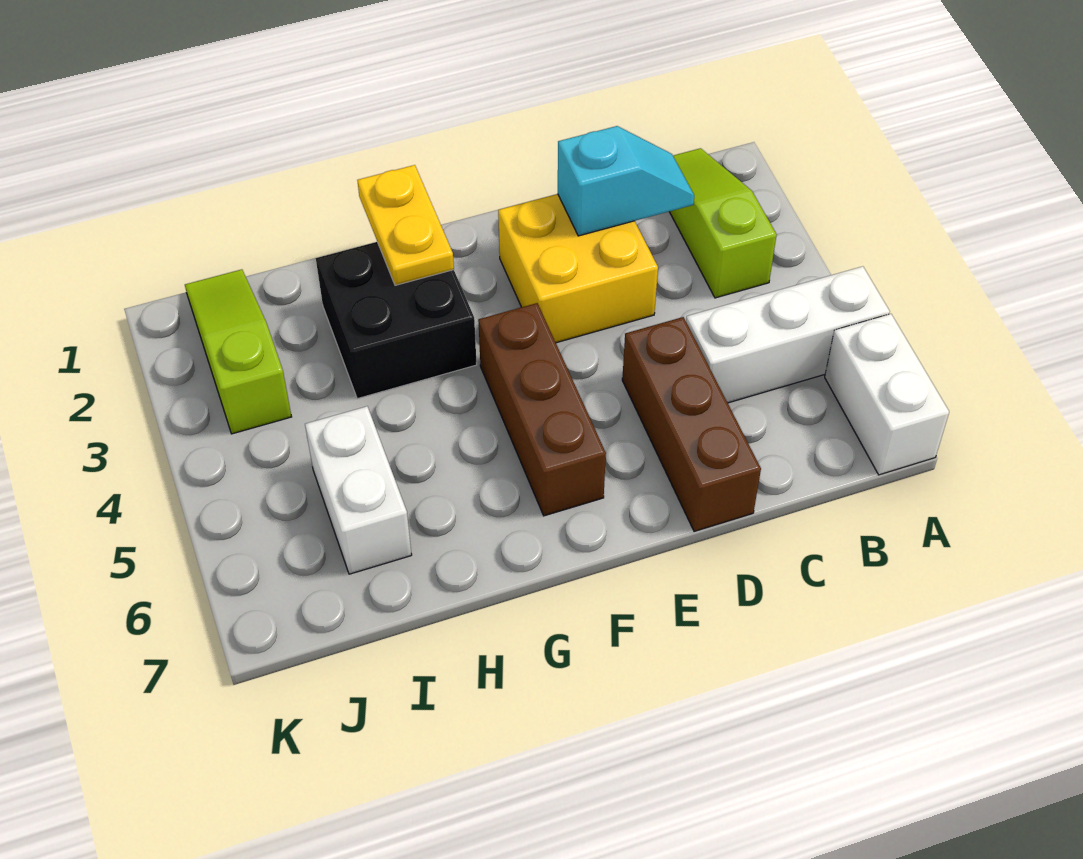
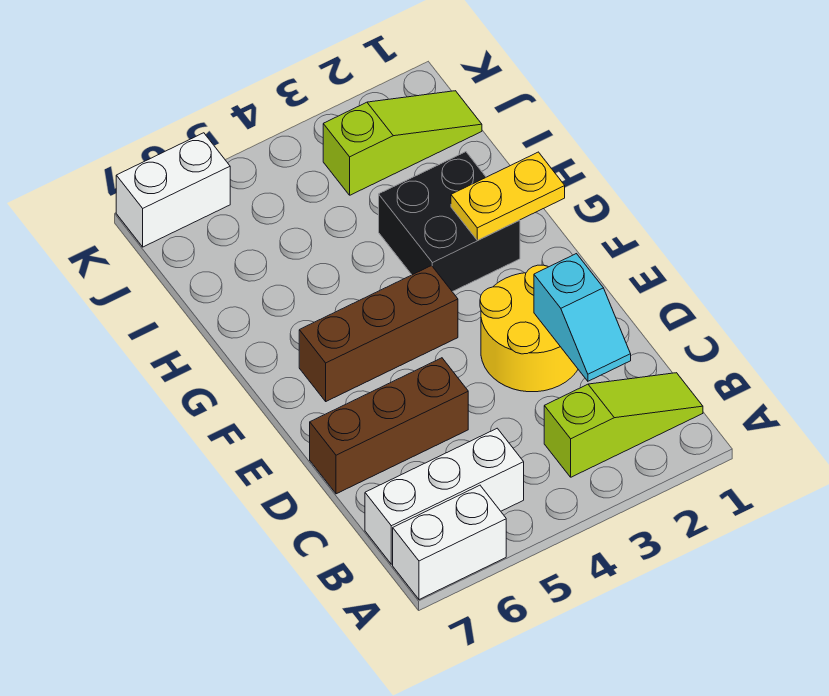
white 1x3 brick [686,266,890,403] -> white 1x3 brick turned to [365,428,524,564]
yellow 2x2 brick [498,194,658,343] -> yellow 2x2 round brick [480,265,578,392]
white 1x2 brick [305,406,412,574] -> white 1x2 brick moved to [116,133,230,247]

